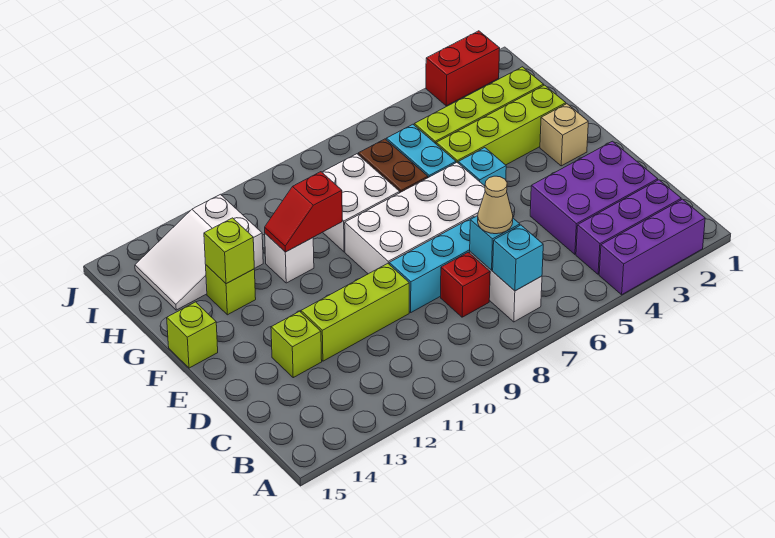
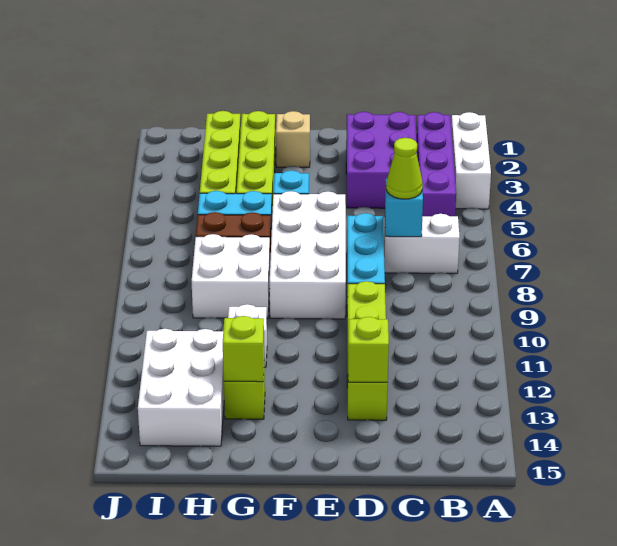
purple 1x3 brick [599,199,705,295] -> white 1x3 brick [451,112,491,209]
purple 1x3 brick [576,180,681,274] -> purple 1x4 brick [416,112,456,216]
cyan 1x1 brick [493,225,543,291] -> none
tan 1x1 cone [478,176,513,234] -> lime 1x1 cone [386,138,423,199]
red 1x1 brick [441,252,490,317] -> none
lime 1x1 brick [167,302,218,368] -> lime 1x1 brick moved to [348,317,389,382]
red 1x2 slope [265,172,342,252] -> none
white 2x3 slope [135,194,263,310] -> white 2x3 brick [138,329,224,446]
red 1x2 brick [426,31,500,106] -> none

